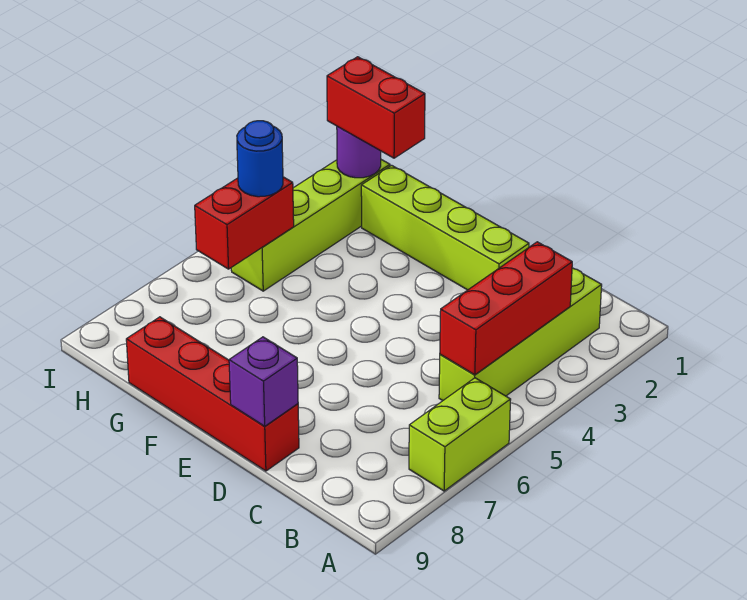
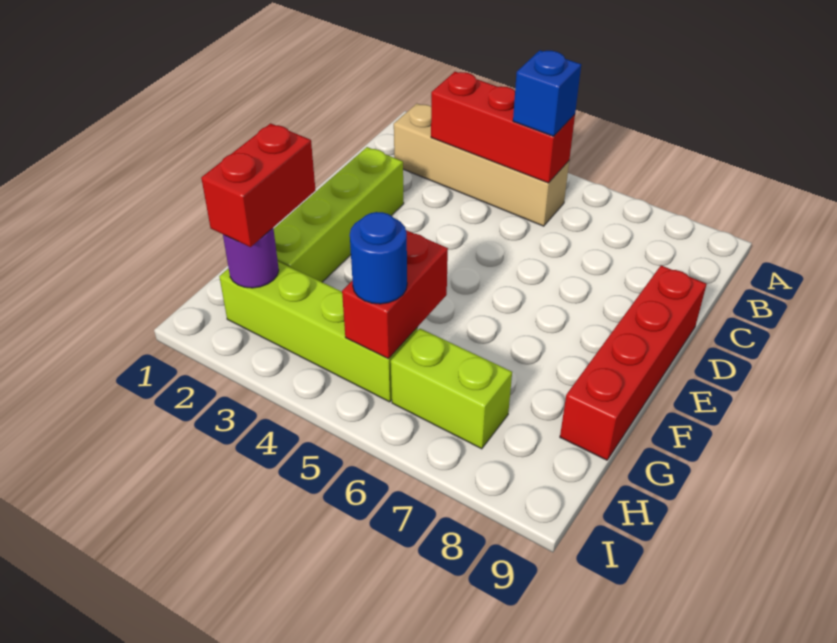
lime 1x2 brick [409,378,511,491] -> lime 1x2 brick moved to [391,329,512,449]
lime 1x4 brick [439,268,602,401] -> tan 1x4 brick [394,104,569,226]
none -> blue 1x1 brick [513,50,581,136]
purple 1x1 brick [229,337,298,426] -> none
red 1x2 brick [195,177,294,269] -> red 1x2 brick turned to [342,230,448,359]

